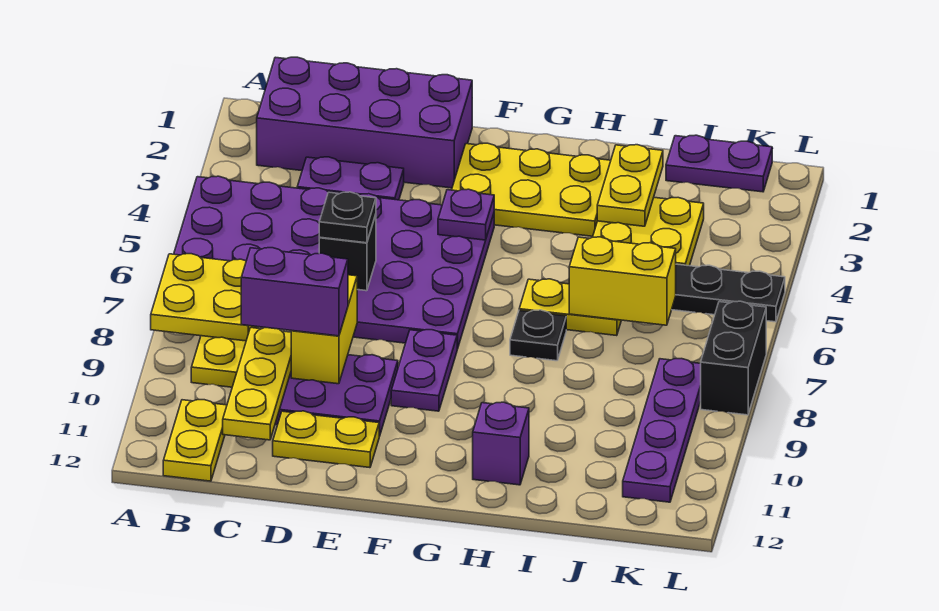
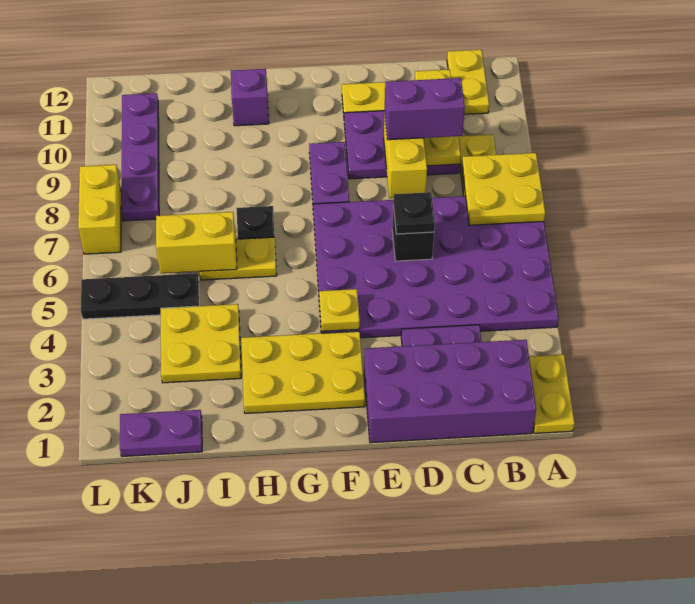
purple 1x1 plate [438,189,494,240] -> yellow 1x1 plate [319,289,360,331]
yellow 1x2 plate [597,145,663,226] -> yellow 1x2 plate moved to [529,355,575,433]
black 1x2 brick [701,301,766,415] -> yellow 1x2 brick [78,165,121,254]

